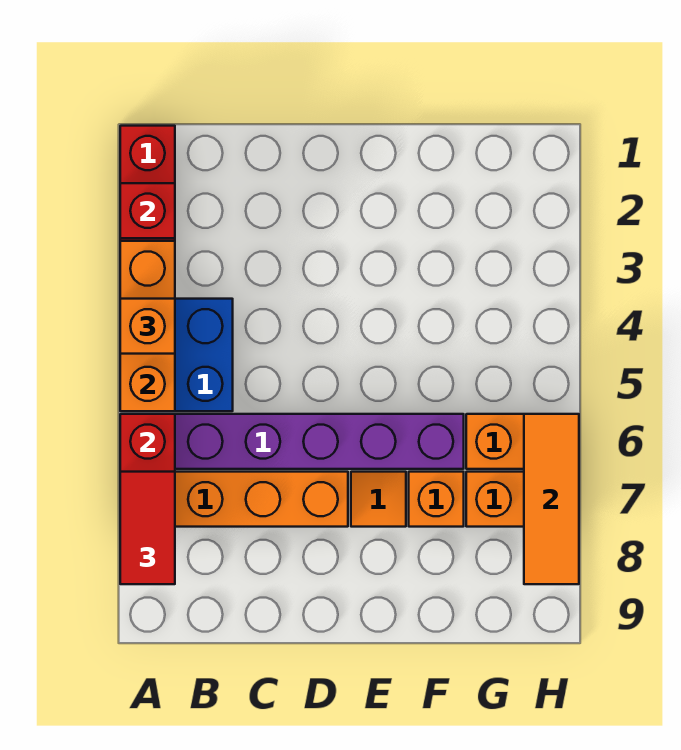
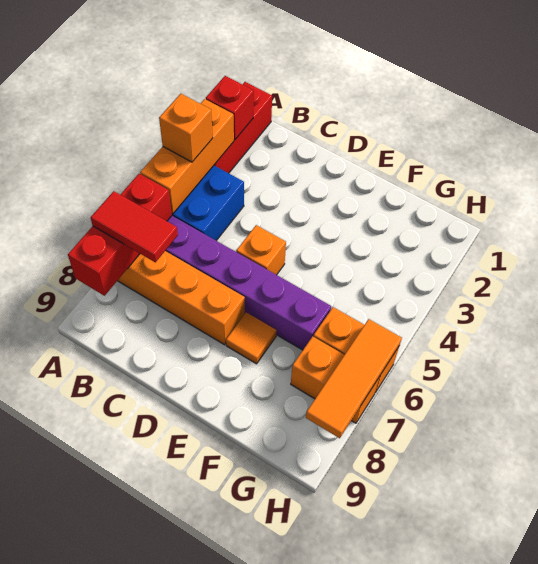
red 1x2 tile [120,472,175,584] -> red 1x2 tile turned to [91,191,178,262]
orange 1x1 brick [409,472,464,527] -> orange 1x1 brick moved to [236,225,286,275]

